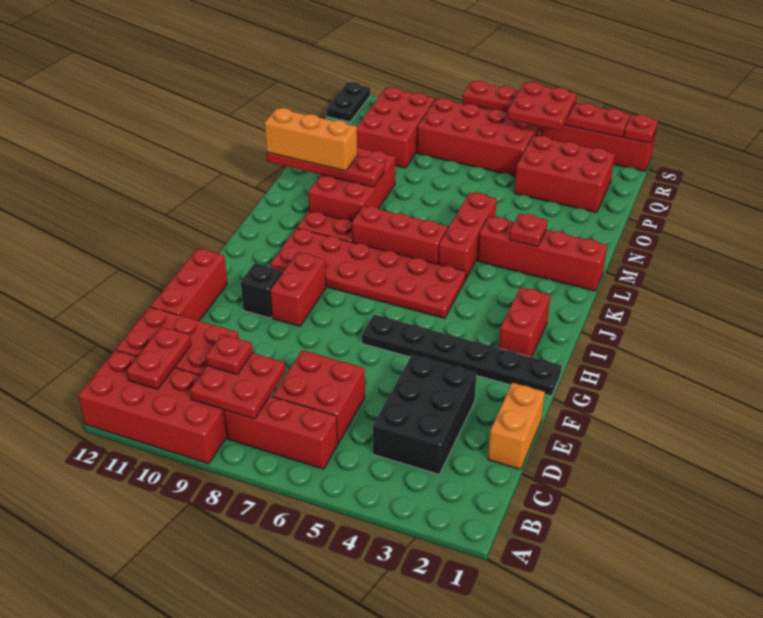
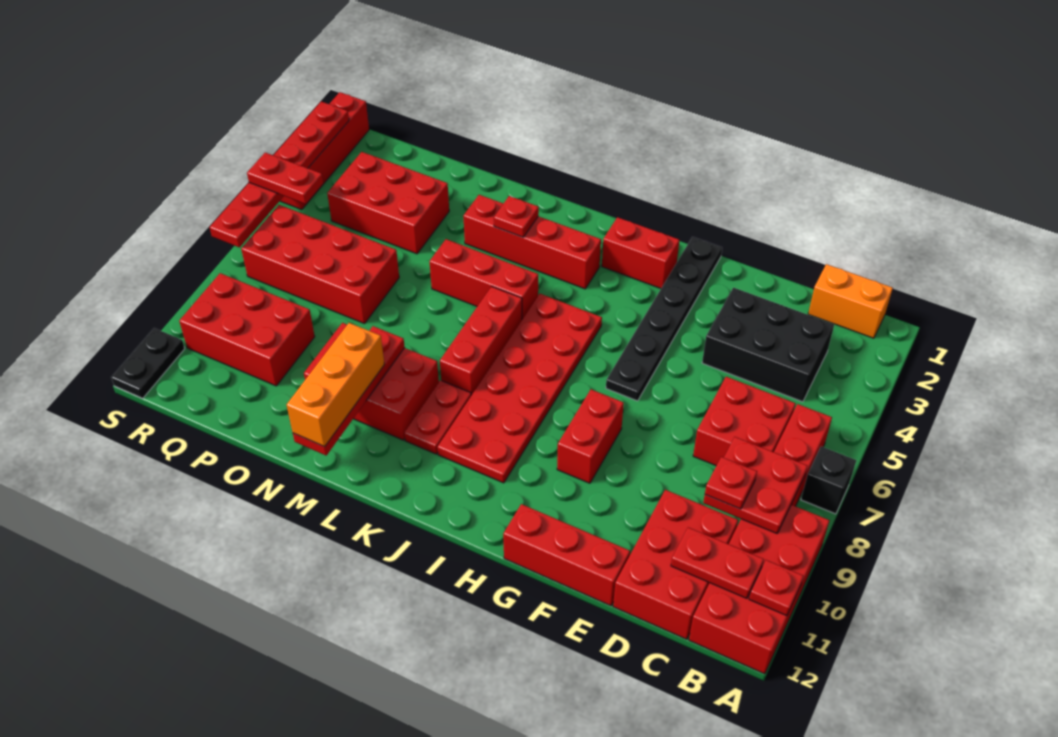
orange 1x2 brick [488,383,545,469] -> orange 1x2 brick moved to [808,264,893,338]
red 1x2 brick [270,252,326,326] -> red 1x2 brick turned to [557,390,624,483]
black 1x1 brick [241,263,282,318] -> black 1x1 brick moved to [801,447,856,514]
red 1x4 brick [477,216,607,291] -> red 1x4 brick turned to [463,195,601,289]
red 2x3 brick [514,136,615,213] -> red 2x3 brick turned to [327,152,449,254]
red 2x4 brick [417,98,539,176] -> red 2x4 brick turned to [241,205,399,324]
red 2x2 plate [507,82,577,131] -> red 1x2 plate [247,153,323,204]
black 1x2 plate [327,82,370,122] -> black 1x2 plate turned to [111,328,185,398]
red 1x1 plate [624,114,658,143] -> red 1x1 plate moved to [749,560,803,616]

